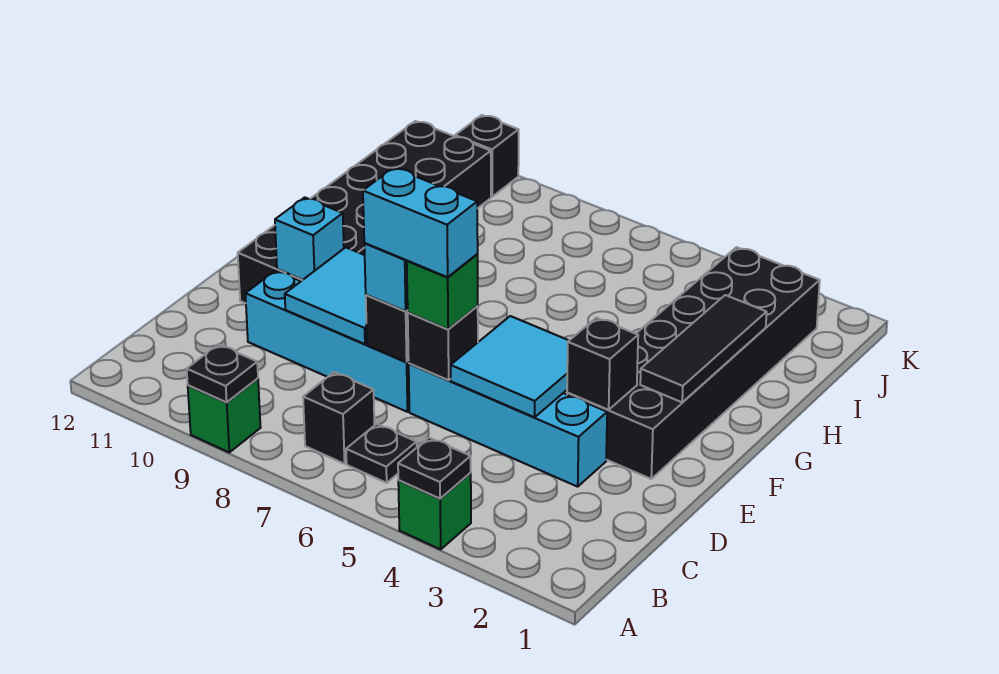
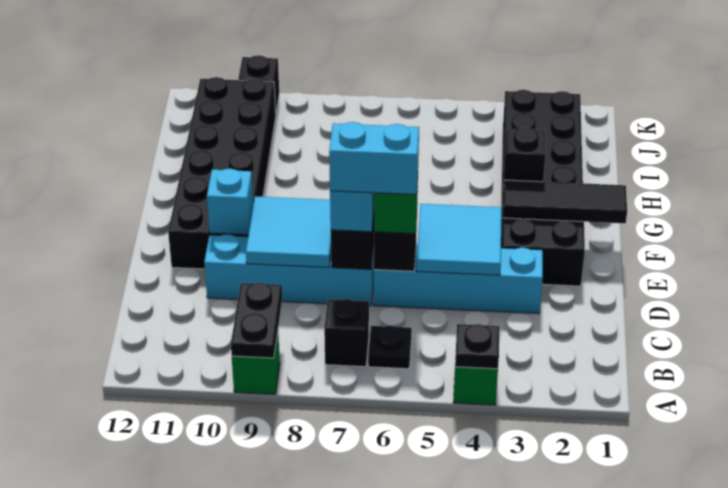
black 1x1 plate [187,344,258,402] -> black 1x2 plate [231,283,282,358]
black 1x1 brick [567,318,638,410] -> black 1x1 brick moved to [503,127,546,189]
black 1x3 tile [640,295,767,402] -> black 1x3 tile turned to [503,180,627,223]

